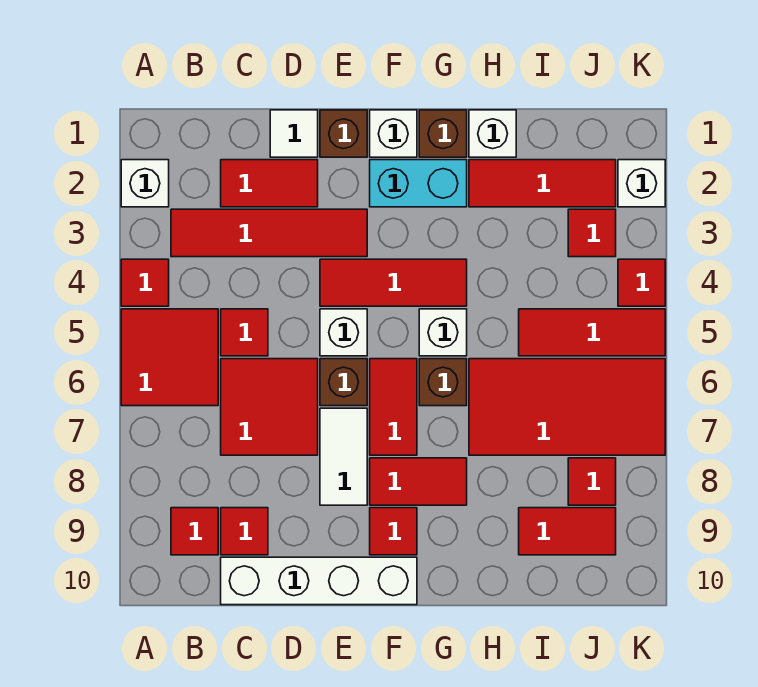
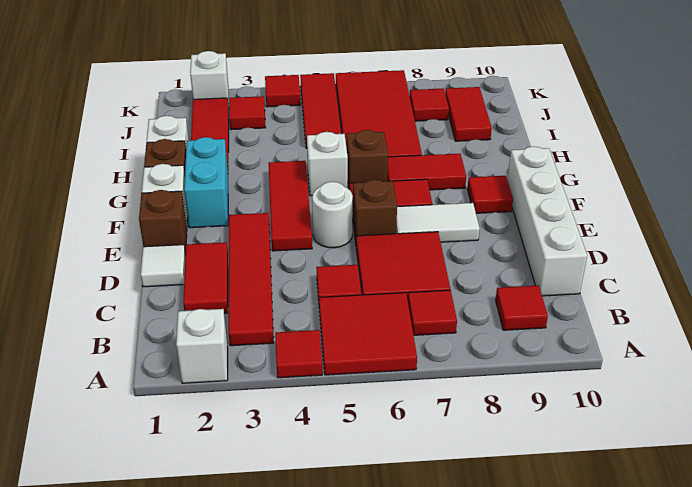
red 1x1 tile [221,508,268,555] -> red 1x1 tile moved to [408,290,457,335]
white 1x1 brick [320,309,367,356] -> white 1x1 round brick [312,182,353,248]
red 1x2 tile [370,458,467,505] -> red 1x2 tile turned to [387,154,466,190]

